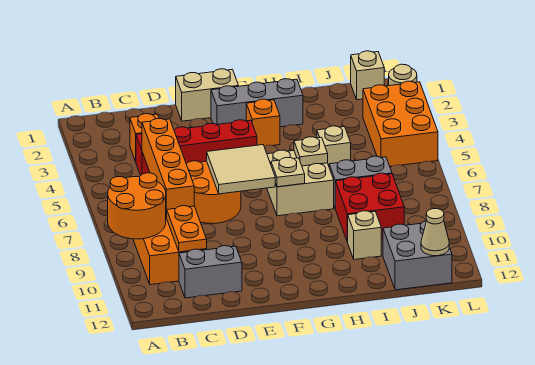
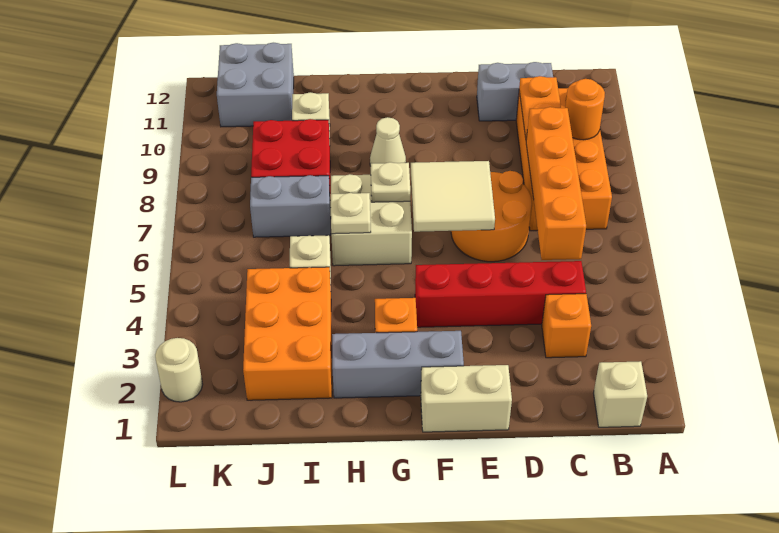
orange 2x2 round brick [108,173,166,239] -> orange 1x1 round brick [565,79,605,140]
tan 1x1 brick [351,51,384,100] -> tan 1x1 brick moved to [594,361,647,427]
orange 2x3 brick [363,81,438,167] -> orange 2x3 brick moved to [243,267,332,400]
tan 1x1 cone [421,209,449,256] -> tan 1x1 cone moved to [370,117,406,166]

